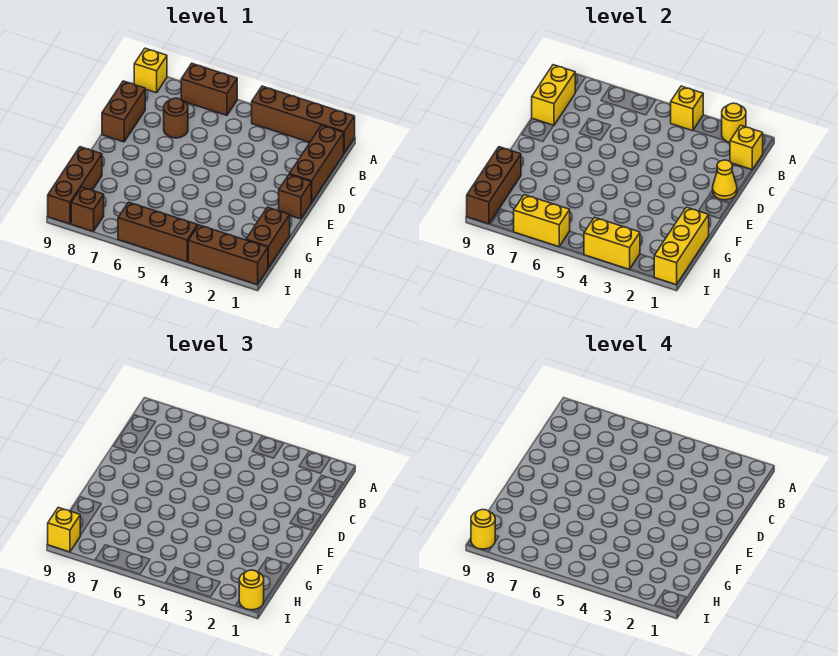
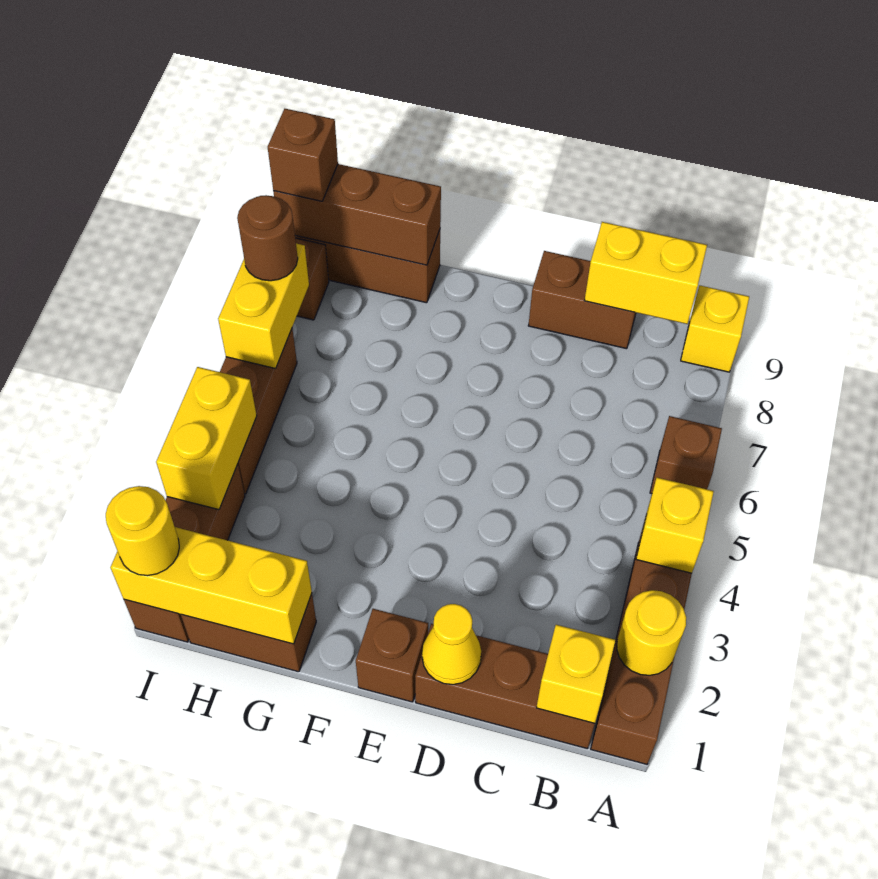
brown 1x2 brick [181,64,237,115] -> brown 1x1 brick [650,416,722,494]
brown 1x1 round brick [164,98,188,138] -> brown 1x1 round brick moved to [237,195,298,281]
yellow 1x1 brick [48,507,80,552] -> brown 1x1 brick [268,109,338,201]
yellow 1x1 round brick [471,510,495,549] -> none

